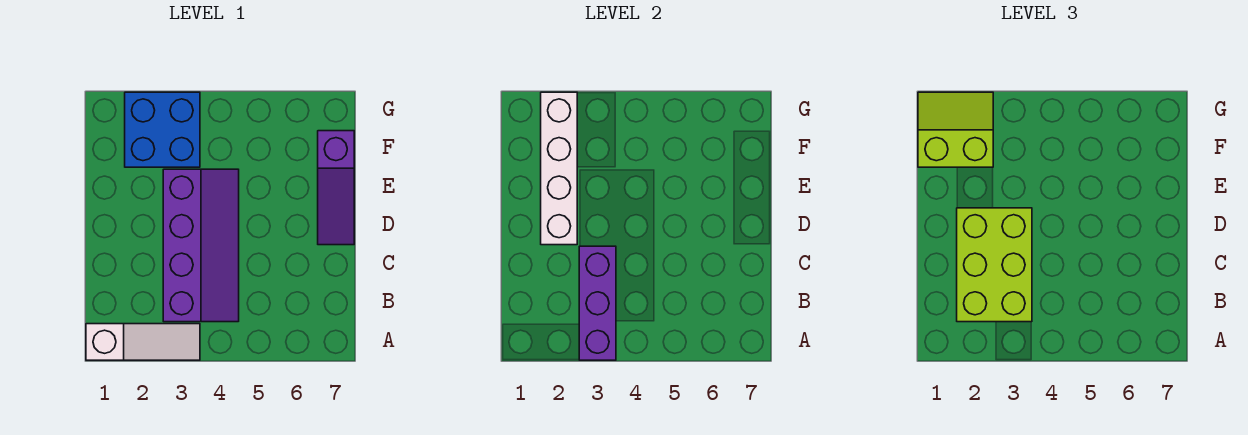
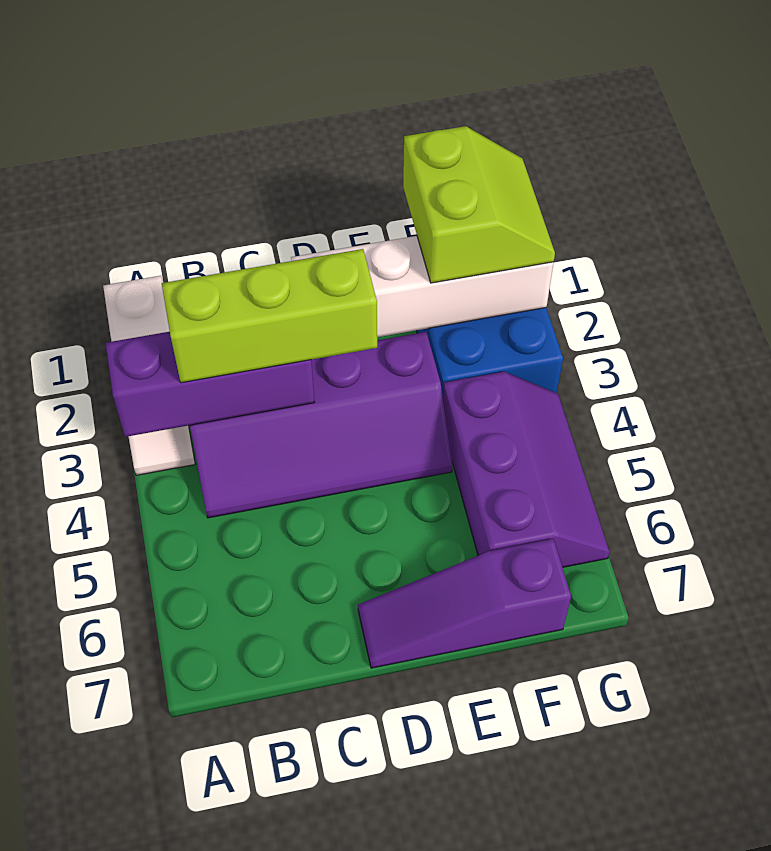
lime 2x3 brick [957,208,1032,322] -> lime 1x3 brick [162,249,377,383]
none -> purple 2x3 slope [443,372,610,567]

